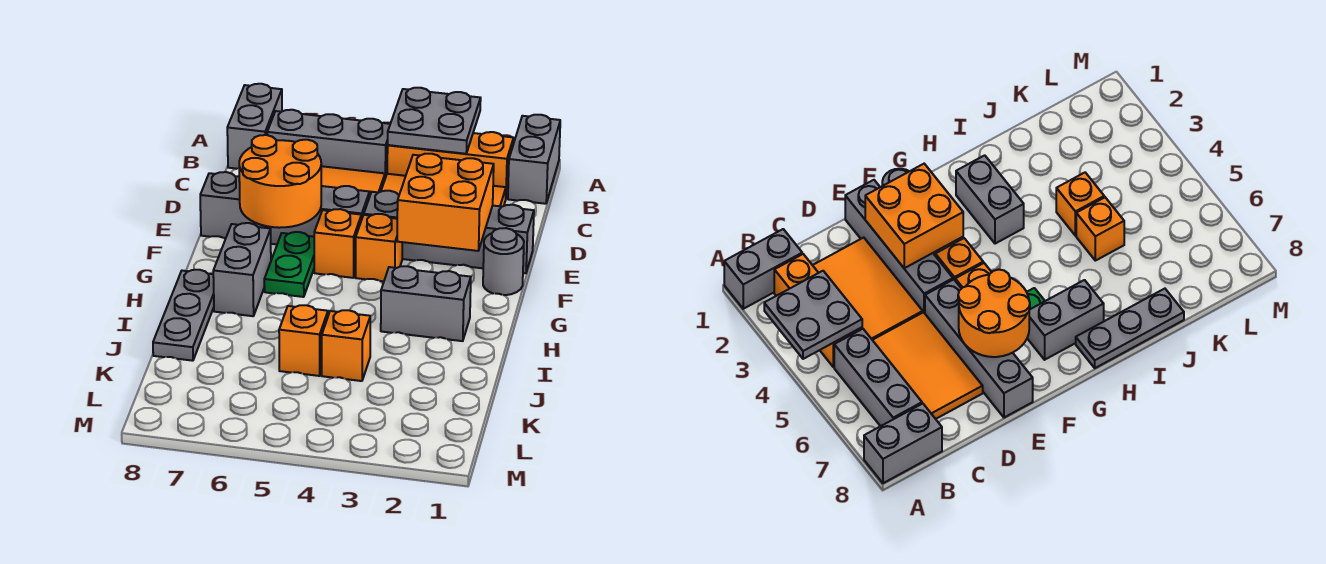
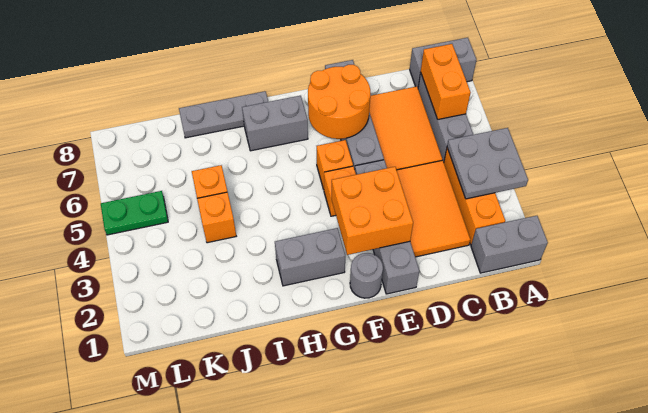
none -> orange 1x2 brick [421,44,471,119]
green 1x2 plate [264,232,314,297] -> green 1x2 plate moved to [101,191,168,235]
grey 1x2 brick [381,266,471,341] -> grey 1x2 brick turned to [275,228,345,286]

